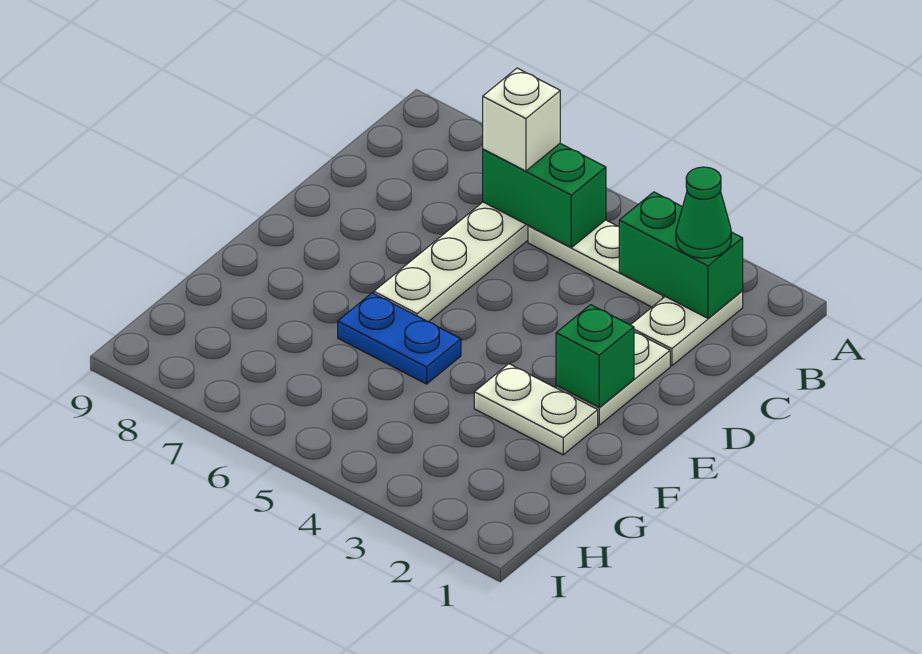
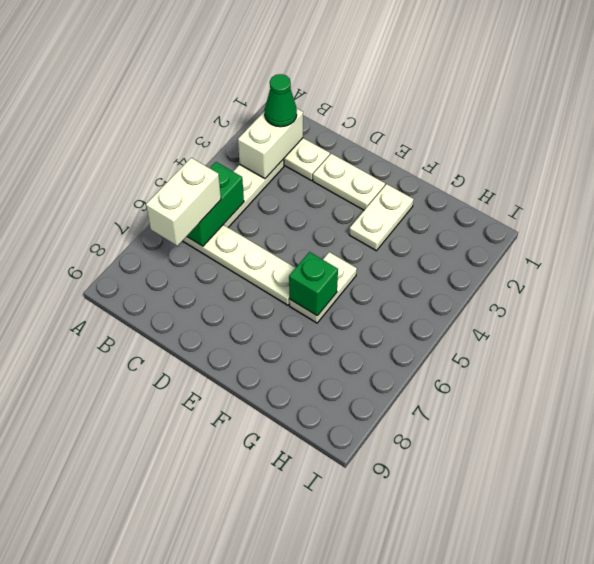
green 1x2 brick [619,192,743,318] -> white 1x2 brick [238,109,303,179]
white 1x1 brick [483,68,560,171] -> white 1x2 brick [146,158,221,246]
green 1x1 brick [556,305,634,407] -> green 1x1 brick moved to [289,252,338,316]
blue 1x2 plate [338,293,461,384] -> white 1x2 plate [289,252,357,323]

